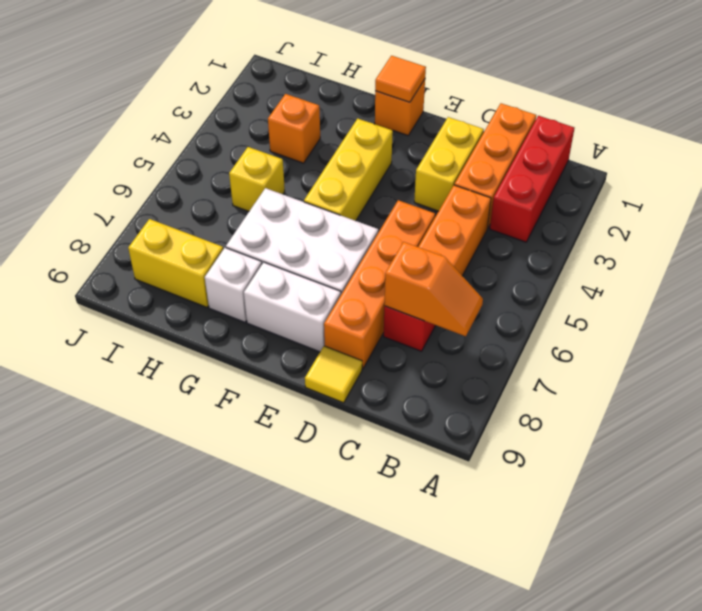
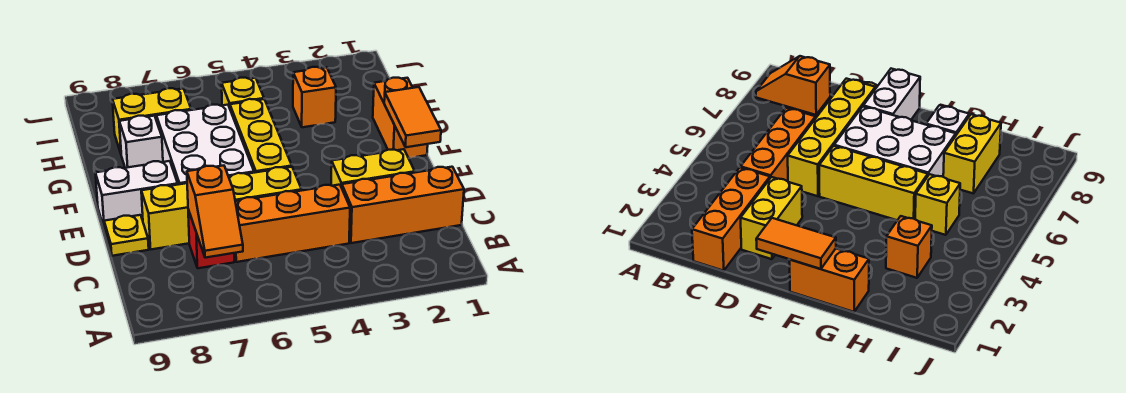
red 1x3 brick [490,116,574,242] -> none
orange 1x4 brick [324,200,435,369] -> yellow 1x4 brick [141,167,302,249]
yellow 1x1 tile [305,346,362,403] -> yellow 1x1 plate [104,215,149,256]
white 1x2 brick [244,262,341,352] -> white 1x2 brick turned to [96,161,178,230]
orange 1x1 brick [375,79,425,135] -> orange 1x2 brick [373,78,428,158]
orange 1x1 tile [375,56,426,102] -> orange 1x2 tile [384,87,441,147]
yellow 1x3 brick [304,119,393,221] -> yellow 1x3 brick turned to [230,99,292,173]
yellow 1x2 brick [128,219,223,307] -> yellow 1x2 brick turned to [112,88,191,153]

